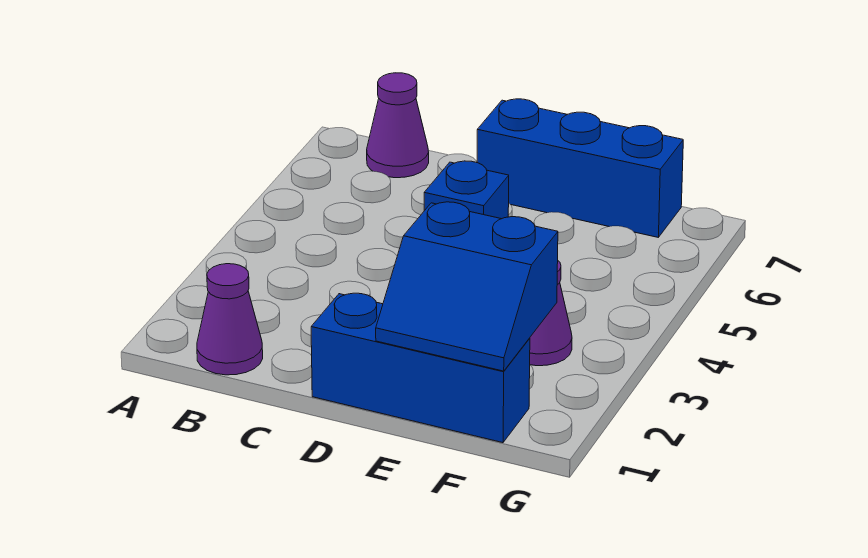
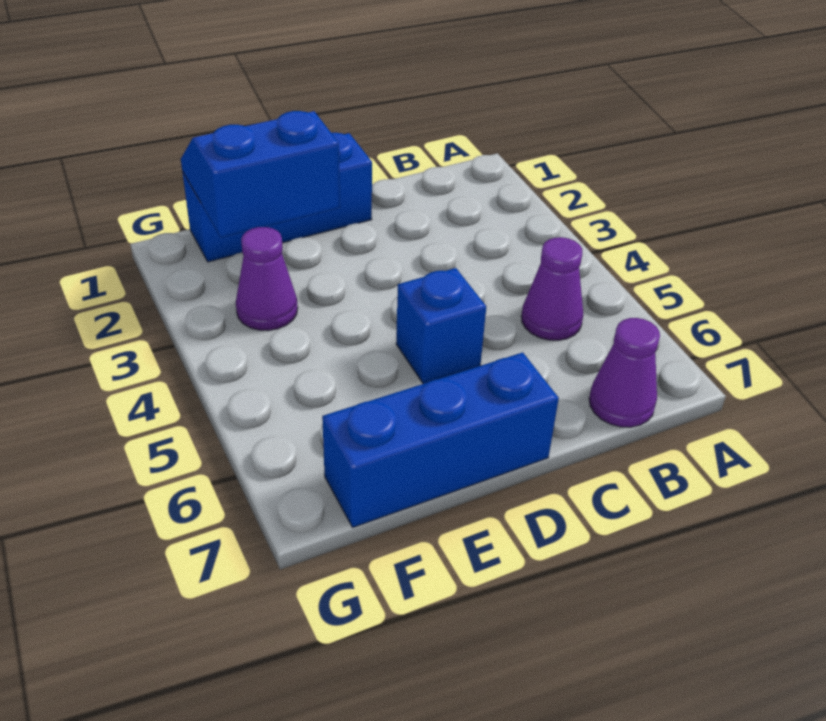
purple 1x1 cone [197,264,263,375] -> purple 1x1 cone moved to [521,237,583,340]

